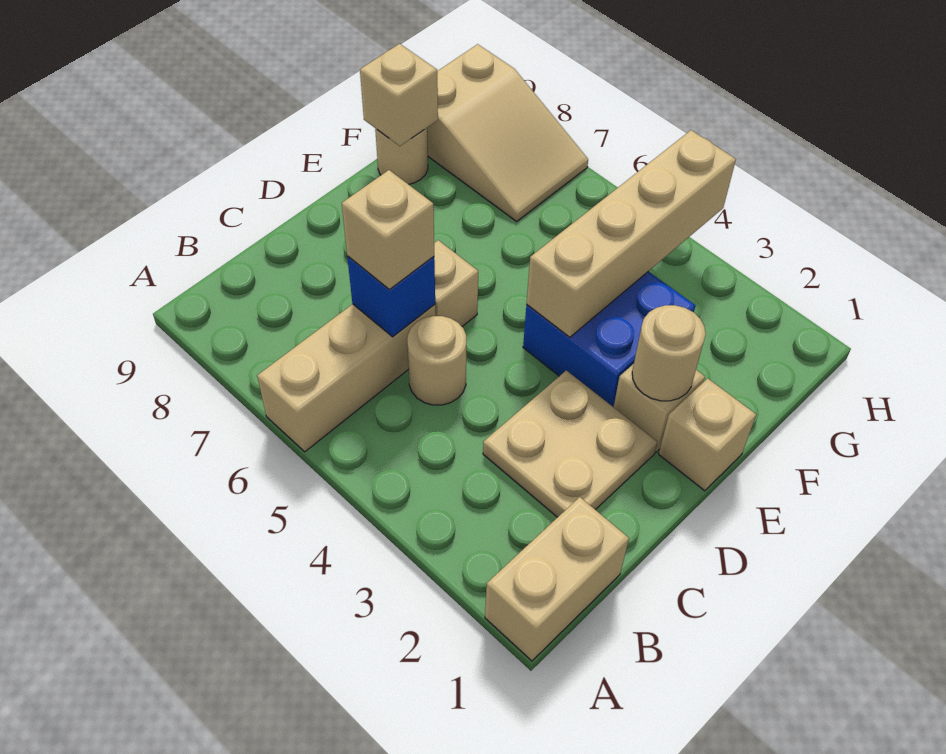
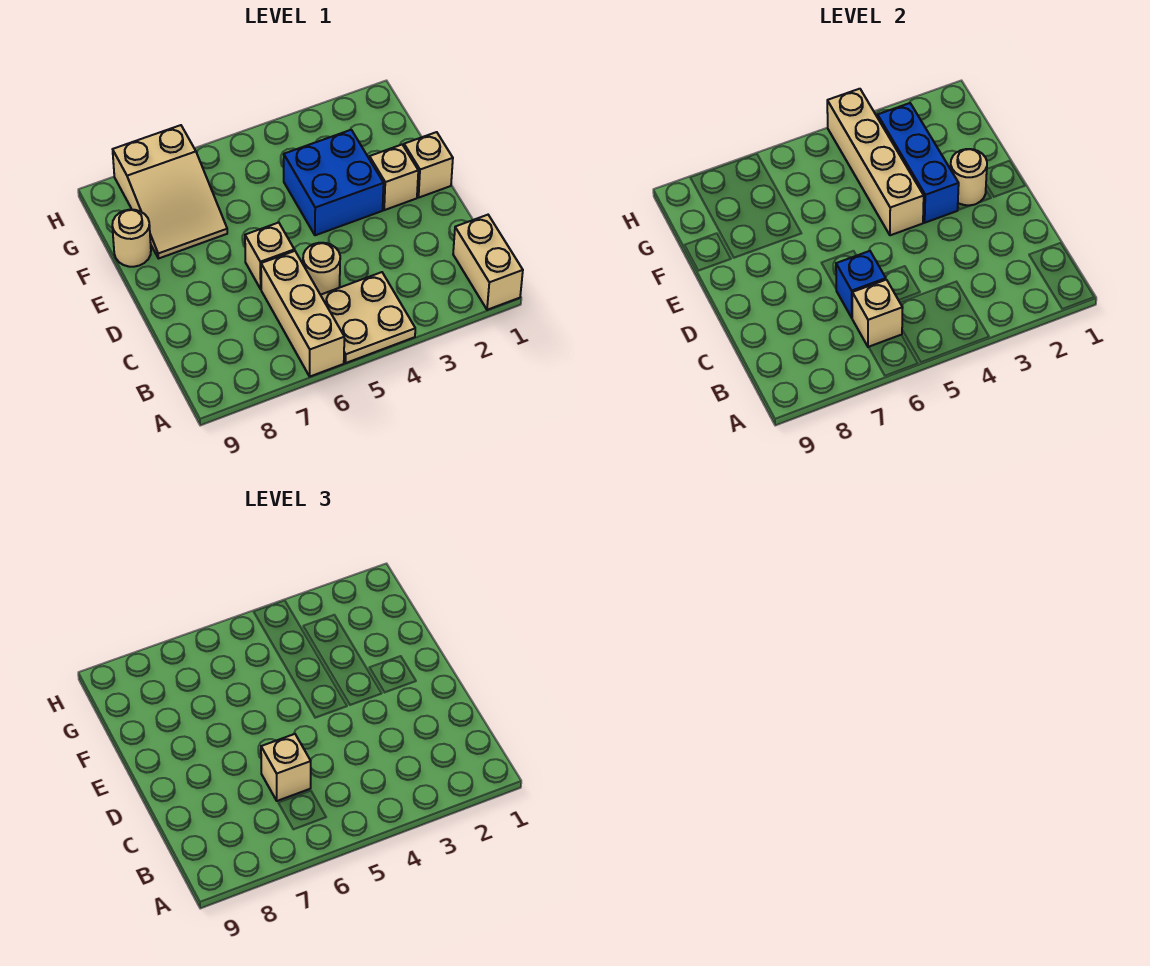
tan 2x2 plate [483,370,657,517] -> tan 2x2 plate moved to [321,272,415,363]
none -> blue 1x3 brick [878,103,959,223]
tan 1x1 brick [360,44,438,146] -> tan 1x1 brick moved to [852,280,903,347]
tan 2x3 slope [427,44,588,221] -> tan 2x3 slope turned to [113,125,227,259]

